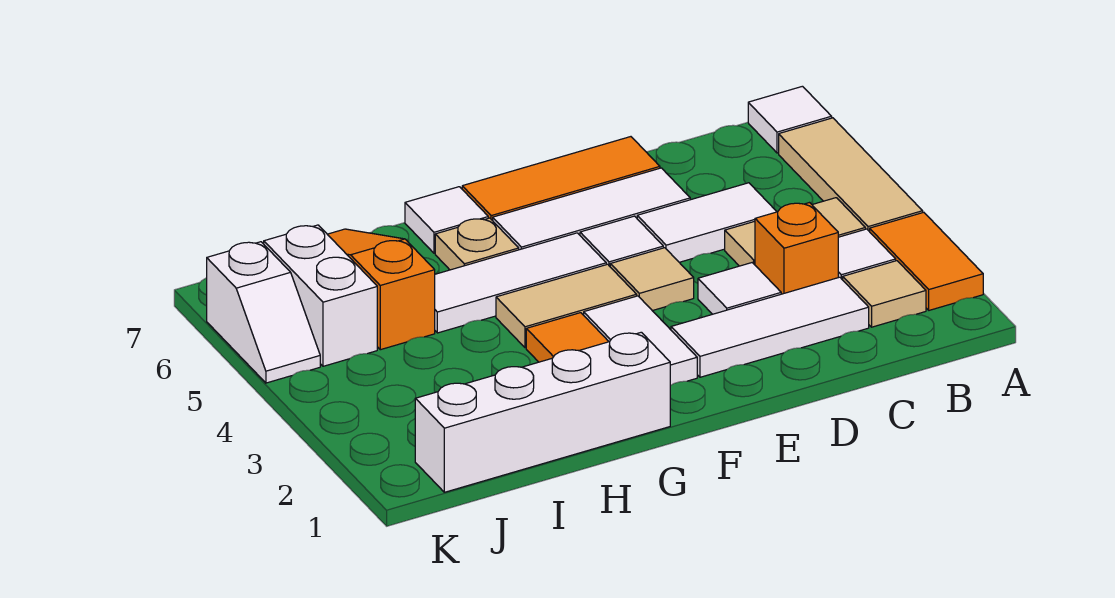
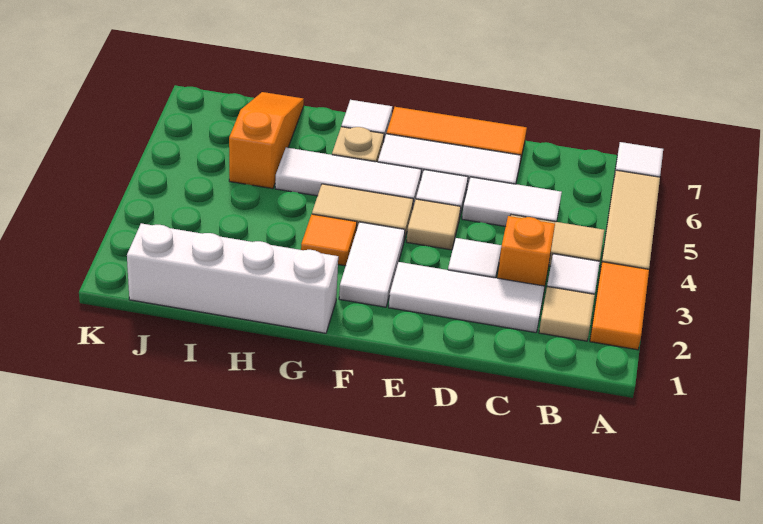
white 1x2 brick [264,225,377,366] -> none
white 1x2 slope [207,242,320,383] -> none

